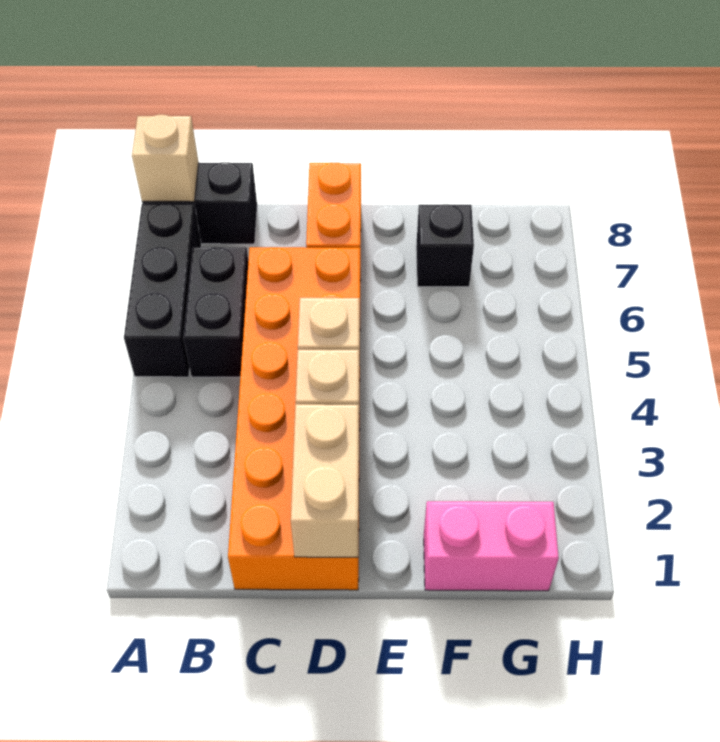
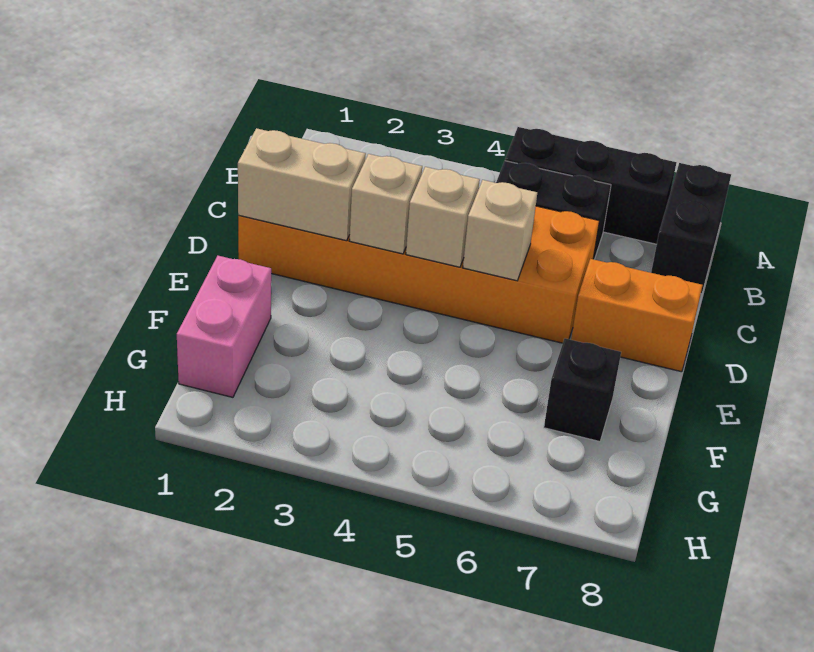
tan 1x1 brick [132,115,199,202] -> tan 1x1 brick moved to [463,180,537,281]

